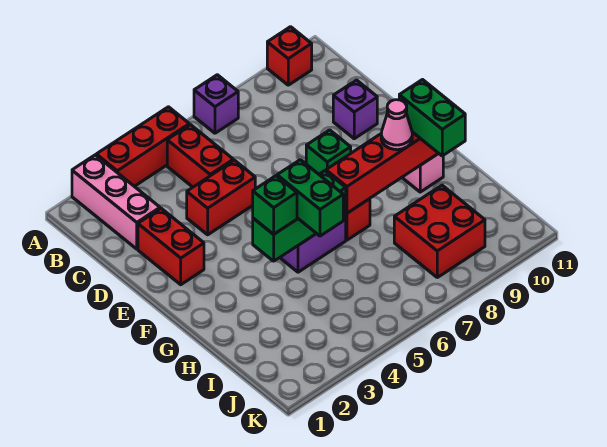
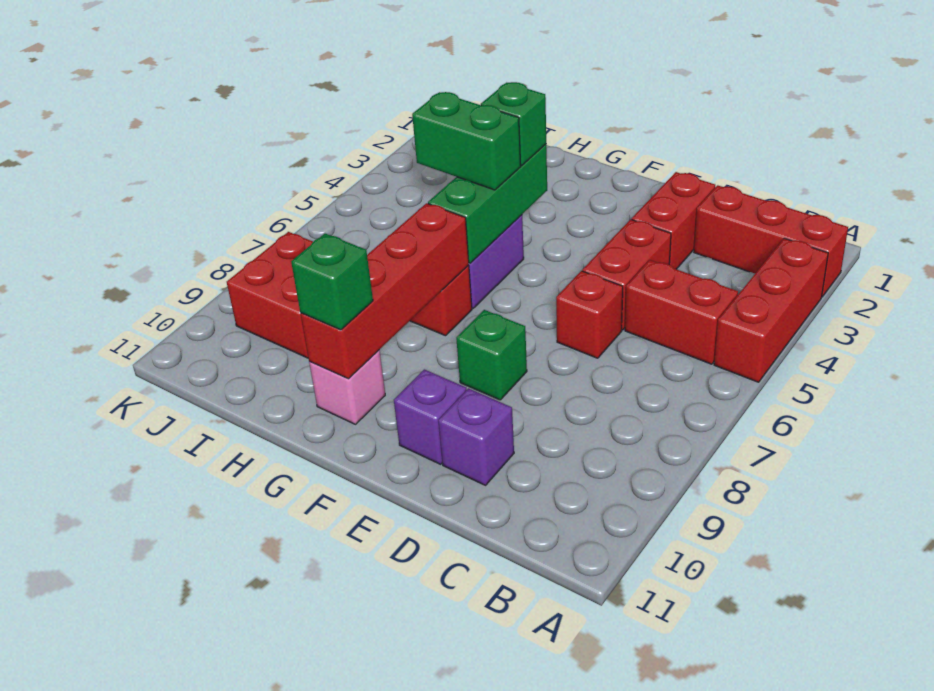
pink 1x3 brick [72,155,160,249] -> red 1x3 brick [694,185,848,297]
purple 1x1 brick [194,75,238,133] -> purple 1x1 brick moved to [394,369,466,464]
red 1x1 brick [267,27,312,85] -> red 1x1 brick moved to [556,271,623,358]
red 1x2 brick [138,208,204,285] -> red 1x2 brick turned to [632,172,715,269]
pink 1x1 cone [381,100,412,150] -> none
green 1x2 brick [399,80,465,156] -> green 1x1 brick [291,234,373,330]

